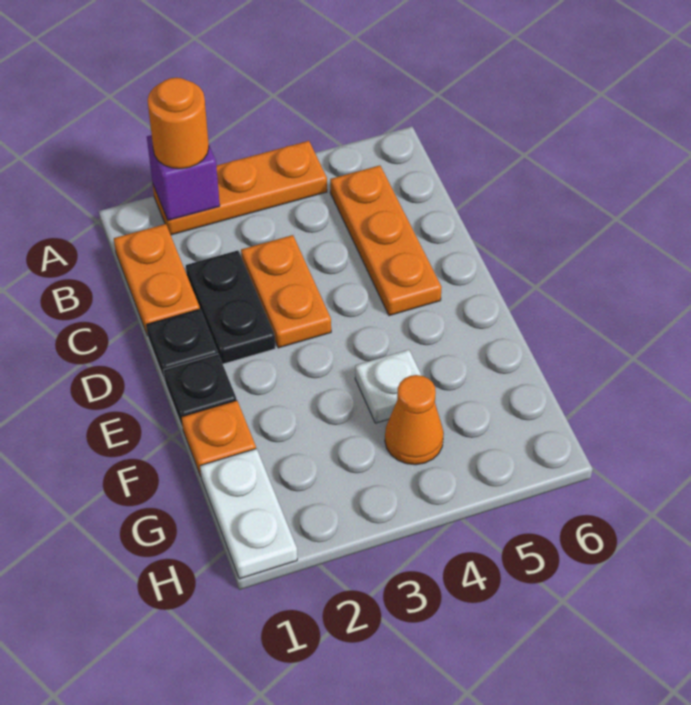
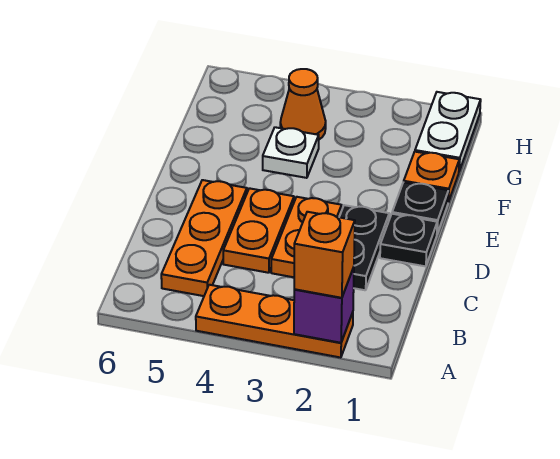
orange 1x1 round brick [147,78,209,169] -> orange 1x1 brick [294,212,355,298]
orange 1x2 plate [114,224,200,336] -> orange 1x2 plate moved to [223,188,294,273]

